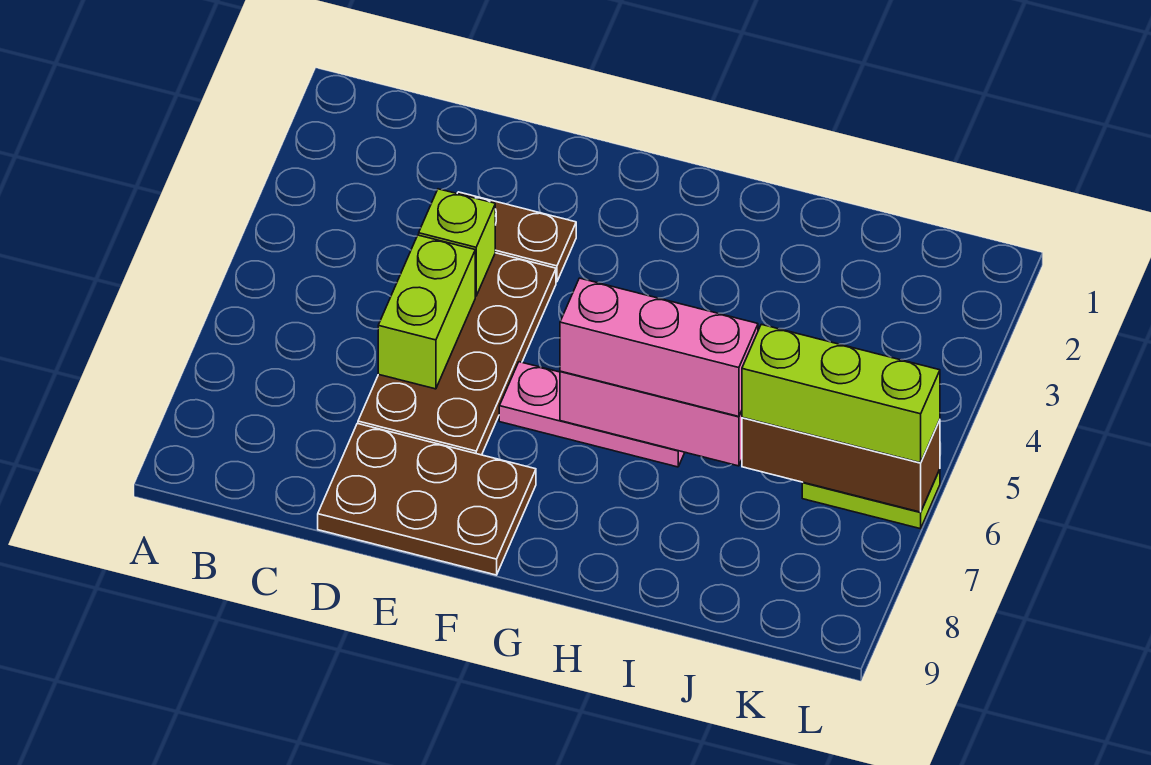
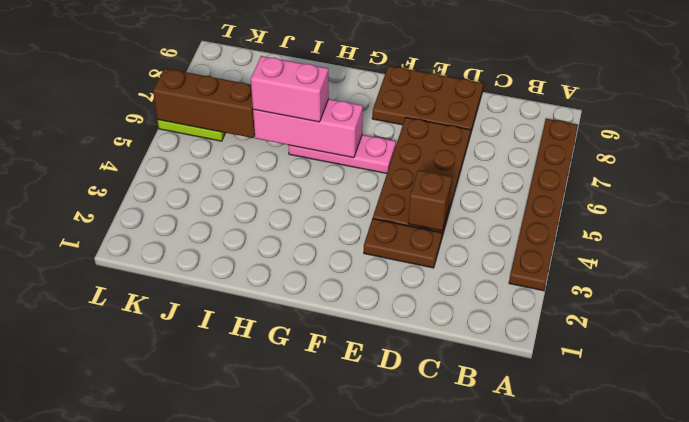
none -> brown 1x6 plate [509,119,578,291]
lime 1x1 brick [419,189,495,296] -> brown 1x1 brick [408,170,452,231]
lime 1x2 brick [378,235,475,389] -> none
pink 1x3 brick [560,278,758,417] -> pink 1x2 brick [251,56,329,122]
lime 1x3 brick [742,324,940,463] -> none

